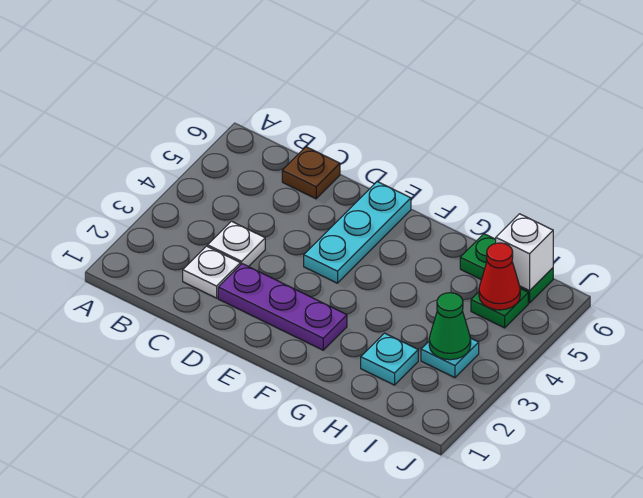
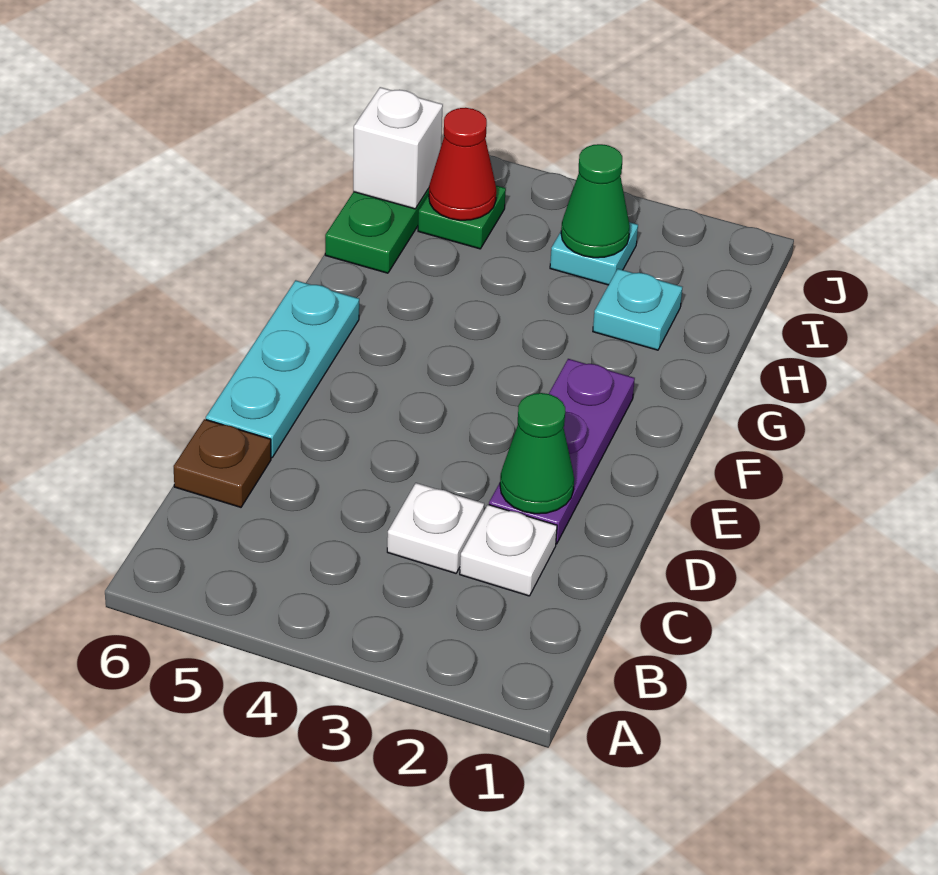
none -> green 1x1 cone [500,393,574,514]
cyan 1x3 plate [304,182,411,283] -> cyan 1x3 plate turned to [206,280,359,458]

